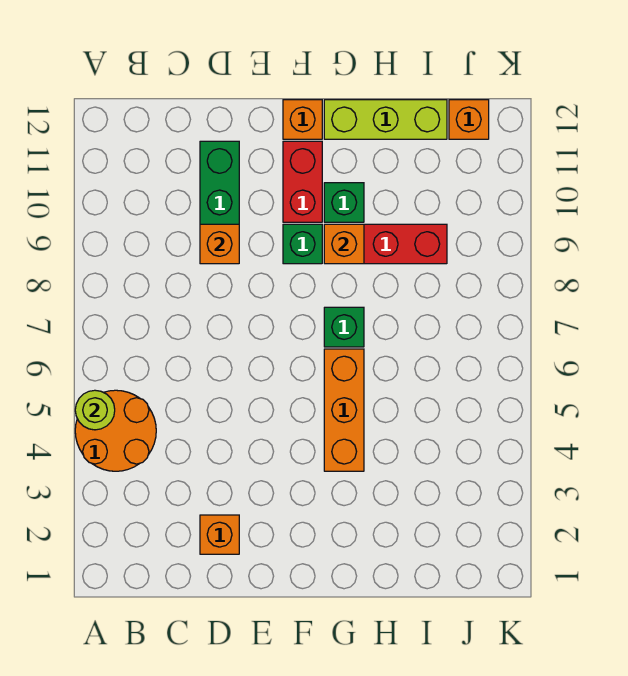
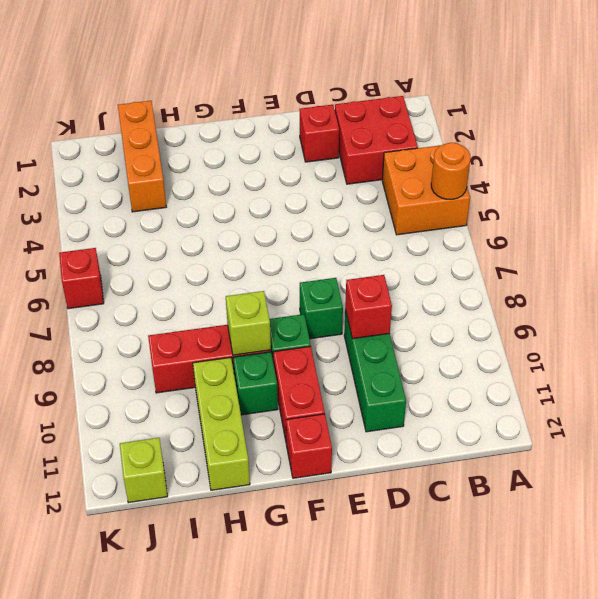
orange 2x2 round brick [75,390,156,471] -> orange 2x2 brick [382,145,470,235]
lime 1x1 round brick [75,390,115,430] -> orange 1x1 round brick [431,143,470,199]
none -> red 2x2 brick [335,96,418,184]
orange 1x1 brick [200,515,239,554] -> red 1x1 brick [300,105,339,162]
orange 1x1 brick [200,224,239,264] -> red 1x1 brick [345,275,392,339]
orange 1x1 brick [283,100,322,139] -> red 1x1 brick [286,414,332,478]
orange 1x3 brick [324,349,364,471] -> orange 1x3 brick moved to [118,101,166,212]
green 1x1 brick [324,307,364,347] -> green 1x1 brick moved to [300,278,343,339]
orange 1x1 brick [324,224,364,264] -> lime 1x1 brick [226,291,271,355]
lime 1x3 brick [324,100,447,139] -> lime 1x3 brick turned to [193,358,250,490]
orange 1x1 brick [449,100,489,139] -> lime 1x1 brick [120,438,168,503]
none -> red 1x1 brick [59,248,104,309]

